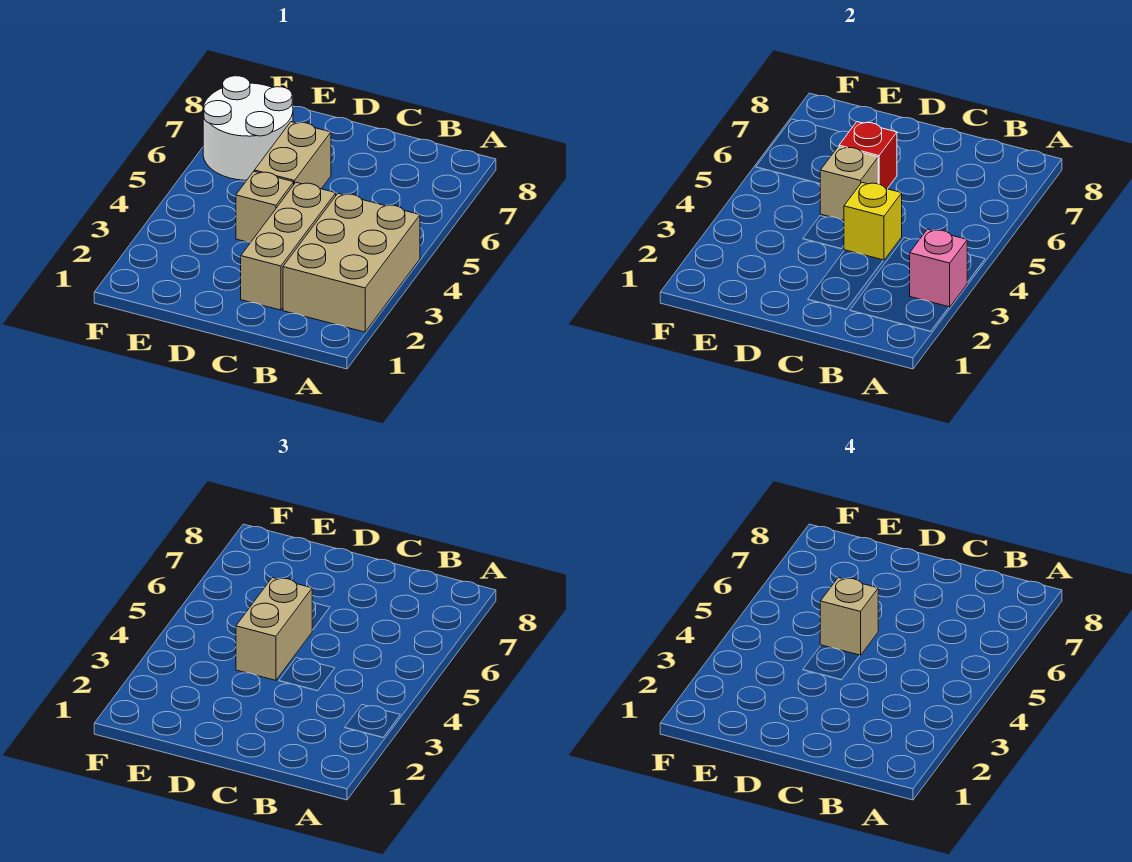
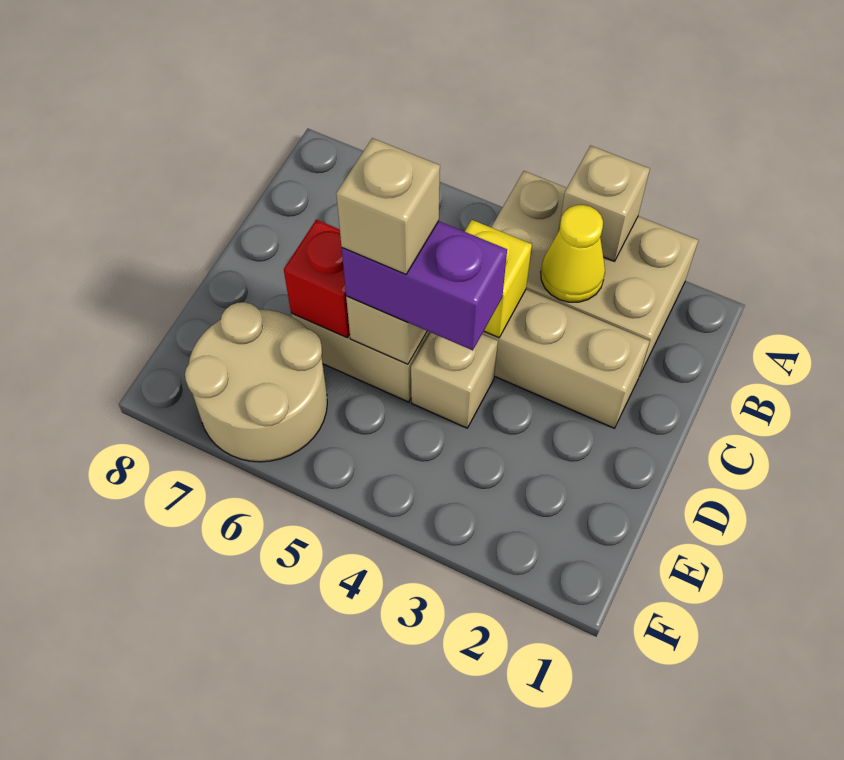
pink 1x1 brick [910,229,967,307] -> tan 1x1 brick [558,146,650,261]
none -> yellow 1x1 cone [541,205,605,302]
tan 1x2 brick [236,578,312,680] -> purple 1x2 brick [342,221,507,350]
white 2x2 round brick [203,76,293,180] -> tan 2x2 round brick [185,302,327,462]

